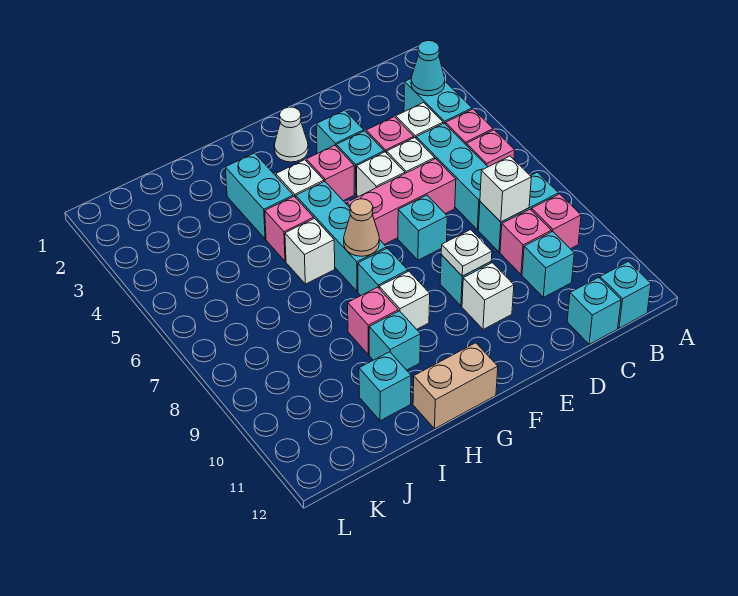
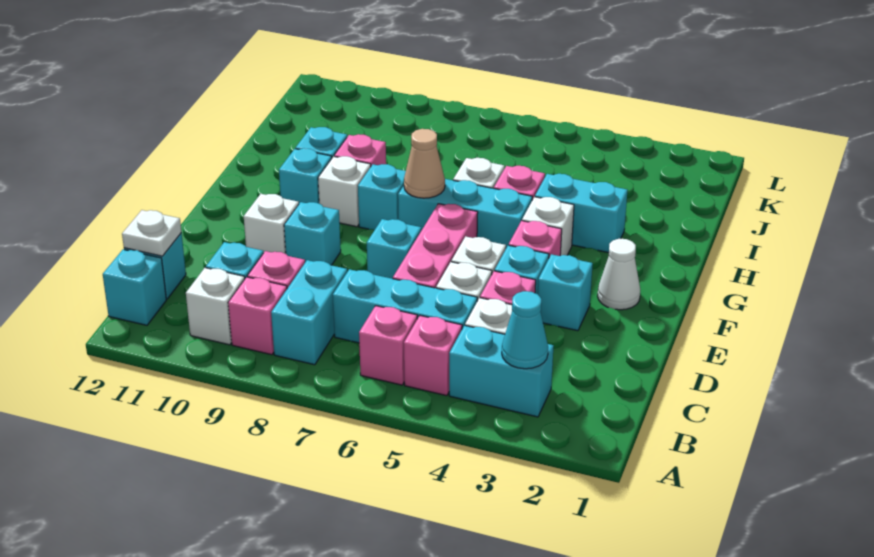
white 1x1 brick [480,156,531,222] -> white 1x1 brick moved to [186,268,245,345]
white 1x1 plate [441,230,492,276] -> white 1x1 plate moved to [122,210,181,256]
tan 1x2 brick [413,343,498,429] -> none
cyan 1x1 brick [359,352,411,421] -> cyan 1x1 brick moved to [279,148,332,203]

